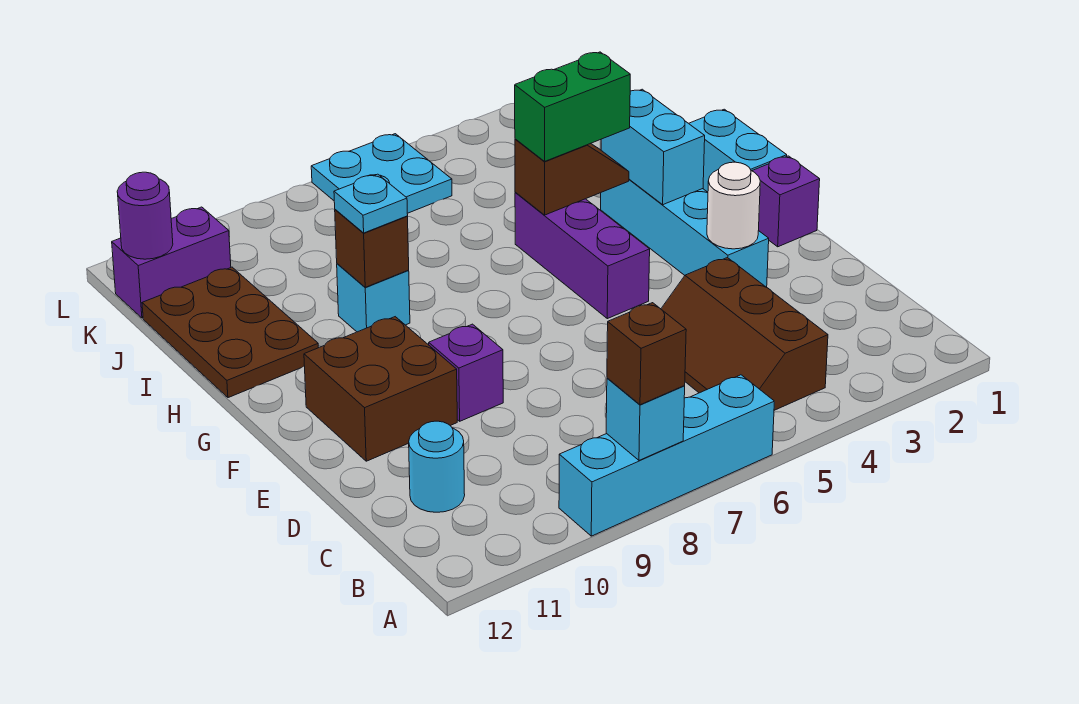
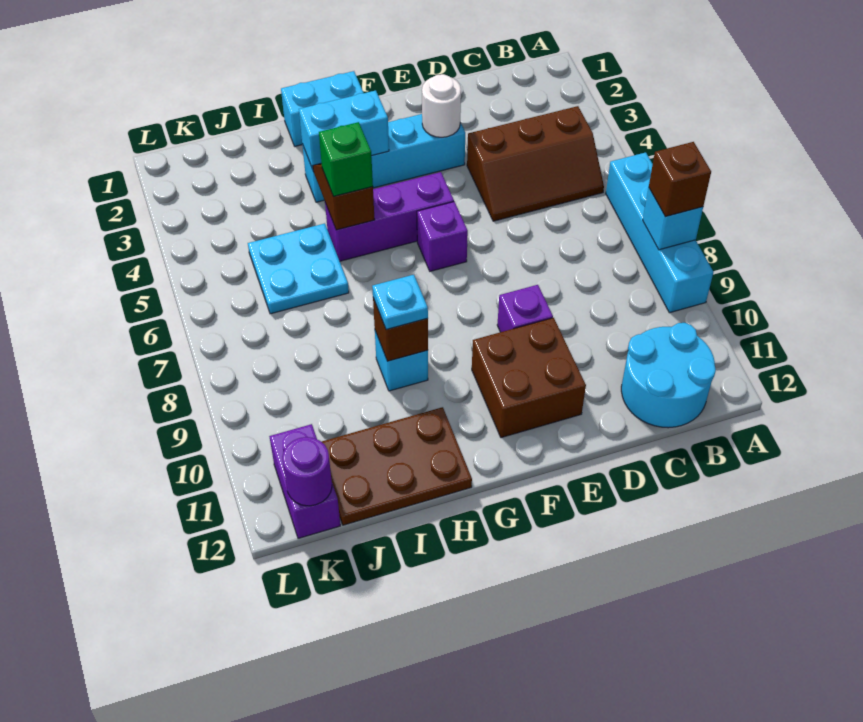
cyan 1x1 round brick [409,421,465,512] -> cyan 2x2 round brick [621,323,716,428]
purple 1x1 brick [752,156,820,247] -> purple 1x1 brick moved to [417,202,468,271]
green 1x2 brick [515,52,630,161] -> green 1x1 brick [319,122,373,197]
cyan 2x2 plate [311,134,452,213] -> cyan 2x2 plate moved to [248,223,349,314]

